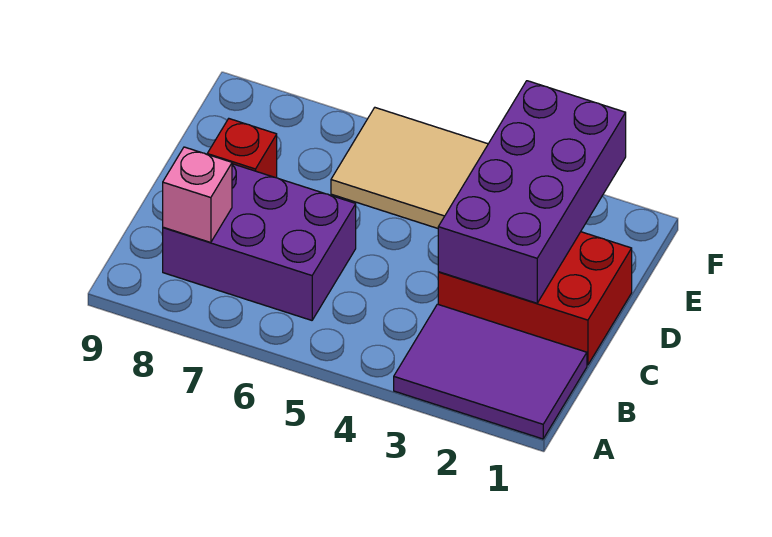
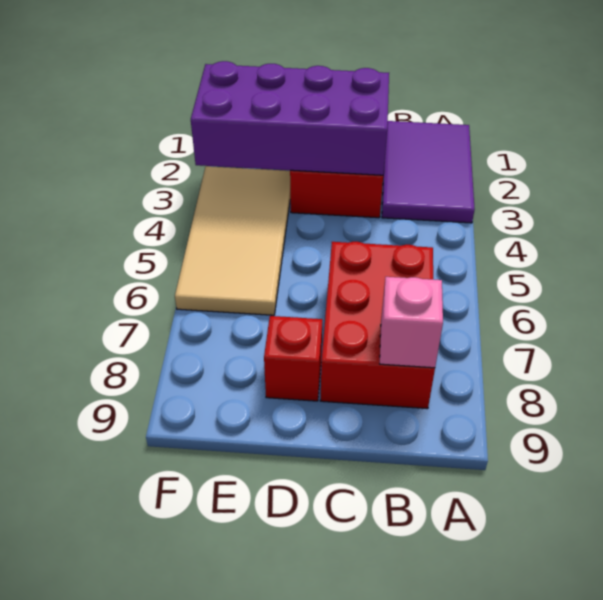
purple 2x3 brick [163,164,356,320] -> red 2x3 brick [320,242,435,409]

